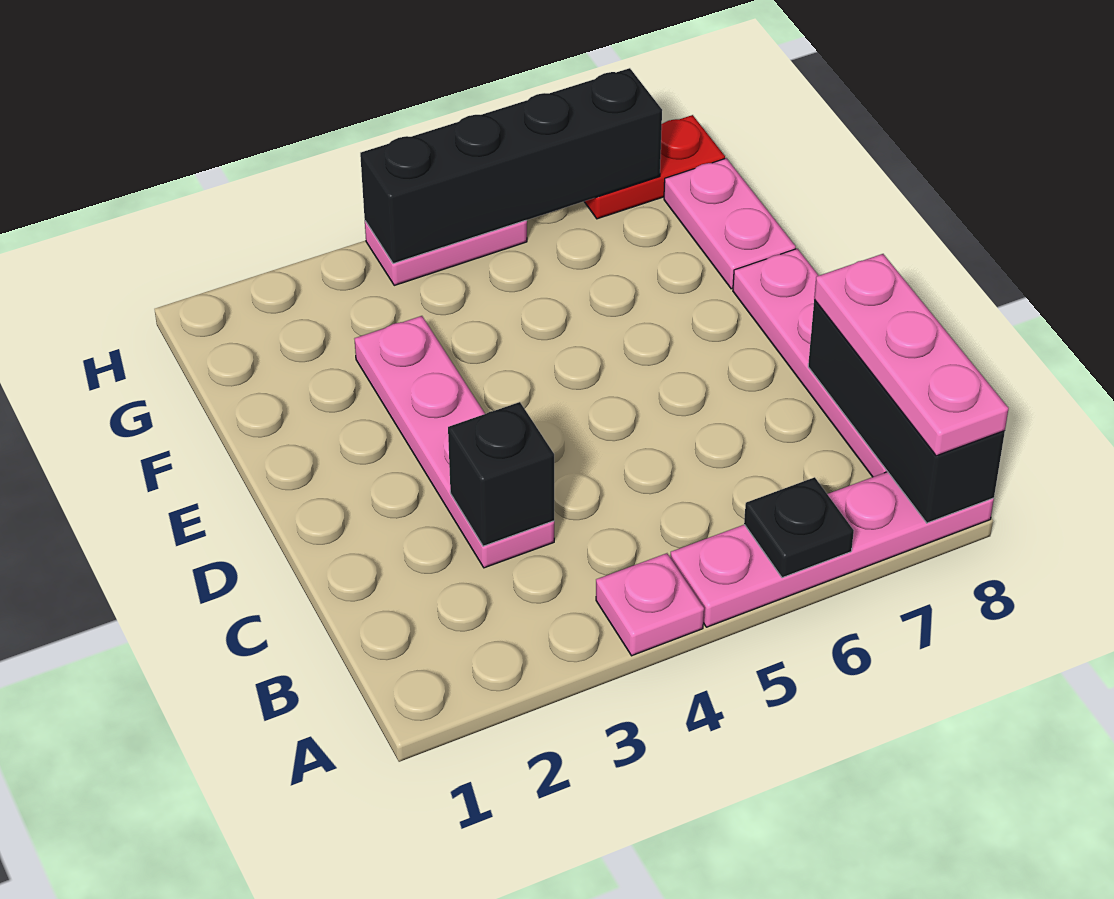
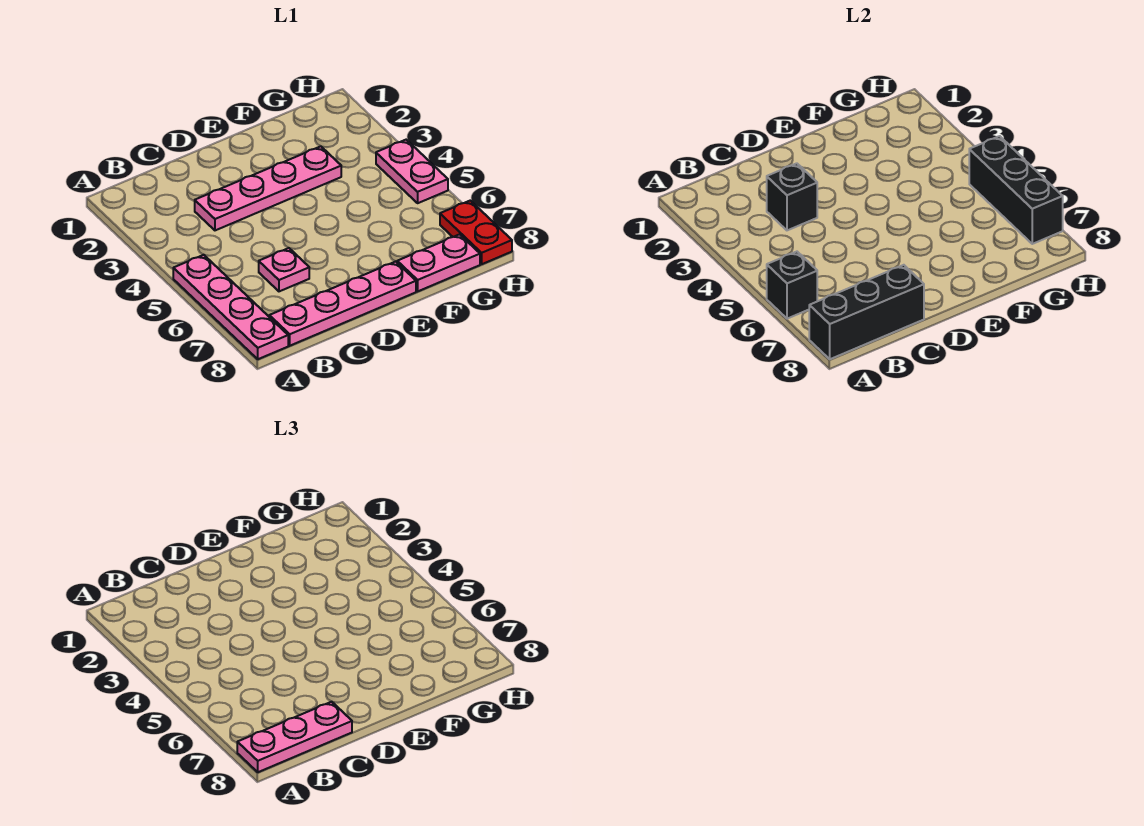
pink 1x1 plate [596,553,704,656] -> pink 1x1 plate moved to [259,248,309,291]
black 1x1 plate [744,477,854,578] -> black 1x1 brick [767,252,817,319]
black 1x4 brick [360,68,662,264] -> black 1x3 brick [969,136,1063,244]

